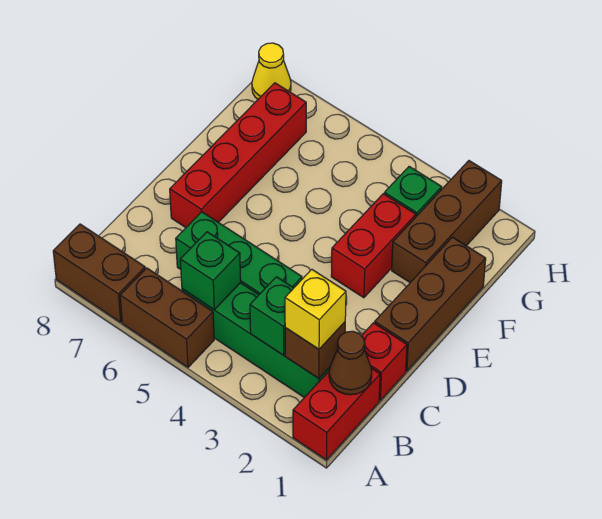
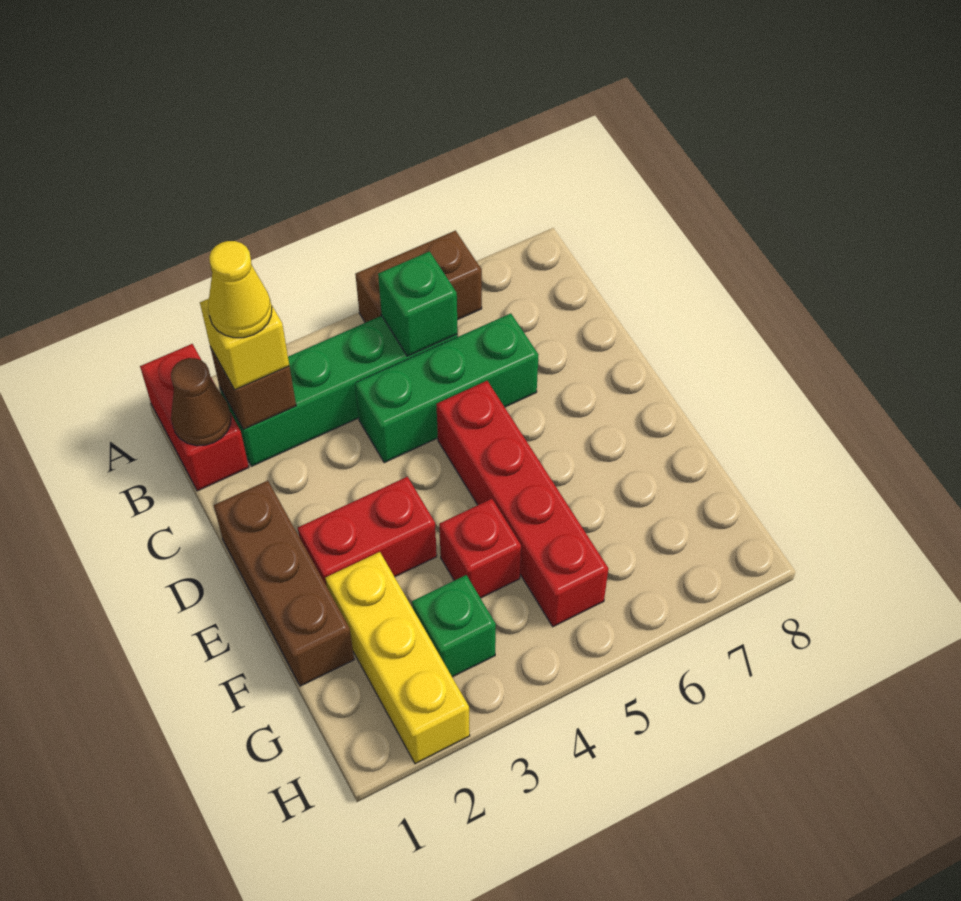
brown 1x2 brick [53,224,145,322] -> none
green 1x1 brick [250,277,293,355] -> none
red 1x1 brick [362,323,407,400] -> red 1x1 brick moved to [439,499,521,598]
red 1x4 brick [170,83,306,227] -> red 1x4 brick moved to [436,381,608,627]
red 1x2 brick [331,194,416,298] -> red 1x2 brick turned to [298,477,437,586]
brown 1x3 brick [392,161,502,282] -> yellow 1x3 brick [325,552,470,764]
yellow 1x1 cone [252,43,291,99] -> yellow 1x1 cone moved to [208,241,272,338]

